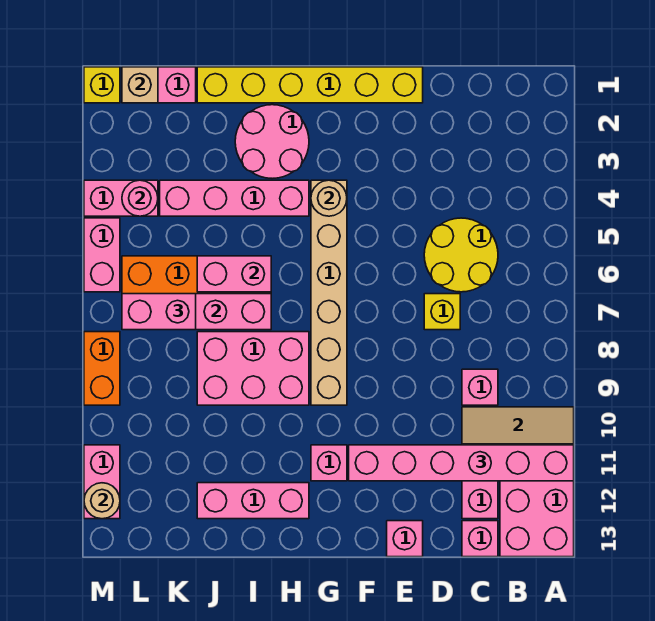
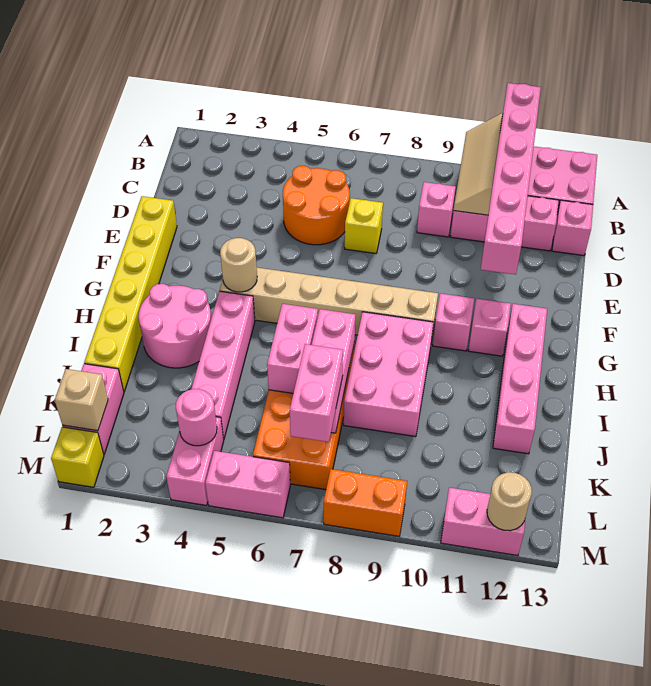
yellow 2x2 round brick [424,218,498,292] -> orange 2x2 round brick [283,166,350,245]
pink 1x1 brick [387,521,423,557] -> pink 1x1 brick moved to [433,293,474,351]
pink 1x3 brick [197,483,309,519] -> pink 1x4 brick [493,304,547,454]

